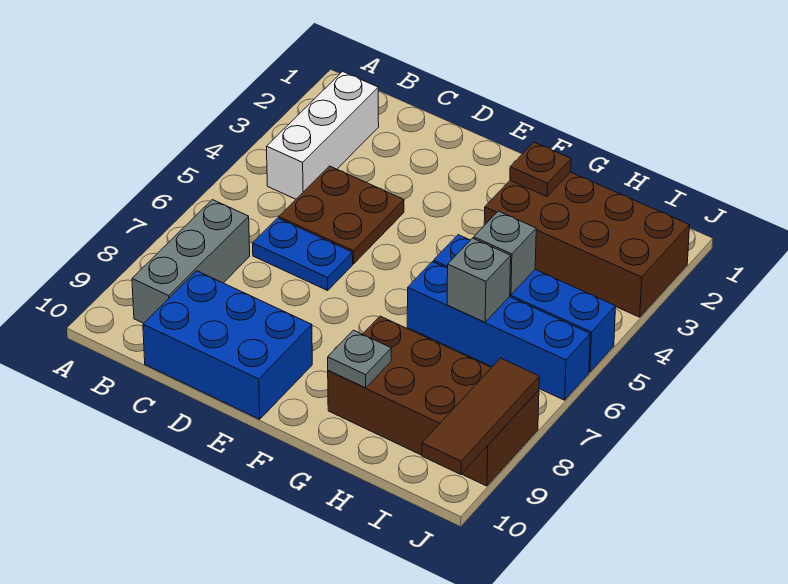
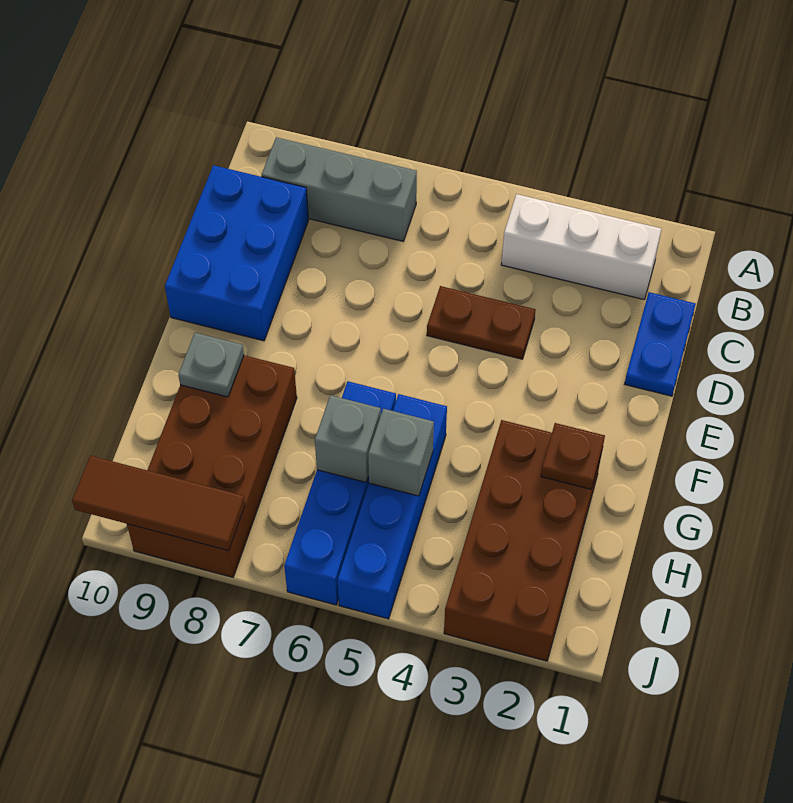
brown 2x2 plate [279,166,404,264] -> brown 1x2 plate [427,286,536,359]
blue 1x2 plate [253,218,353,290] -> blue 1x2 plate moved to [625,292,696,396]

